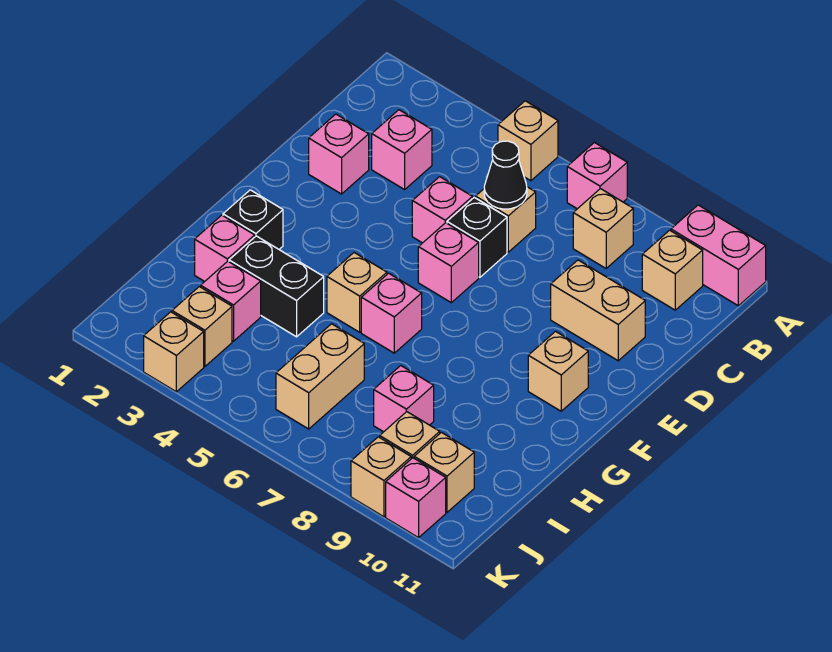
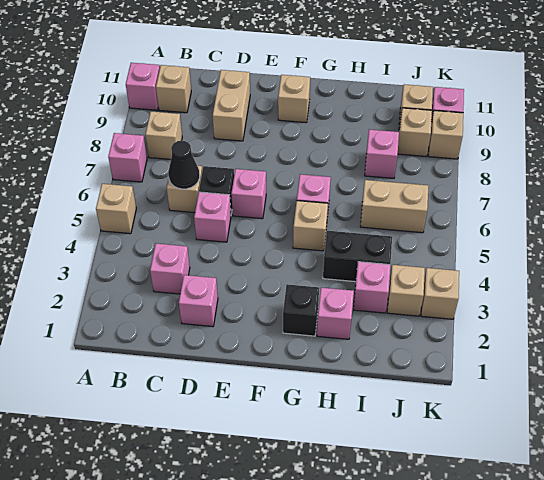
pink 1x2 brick [671,205,766,306] -> pink 1x1 brick [126,63,160,110]
black 1x2 brick [229,236,324,337] -> black 1x2 brick turned to [323,231,392,282]

